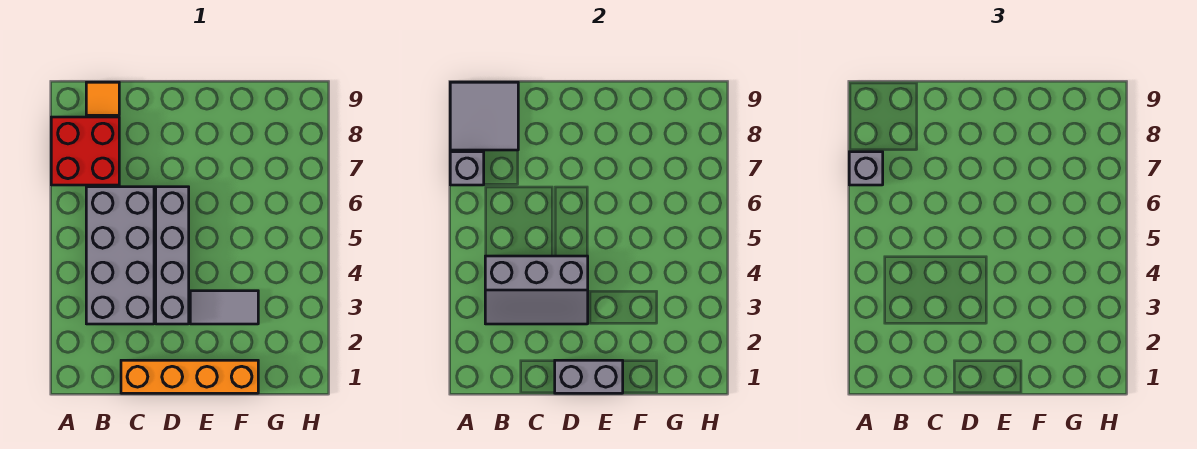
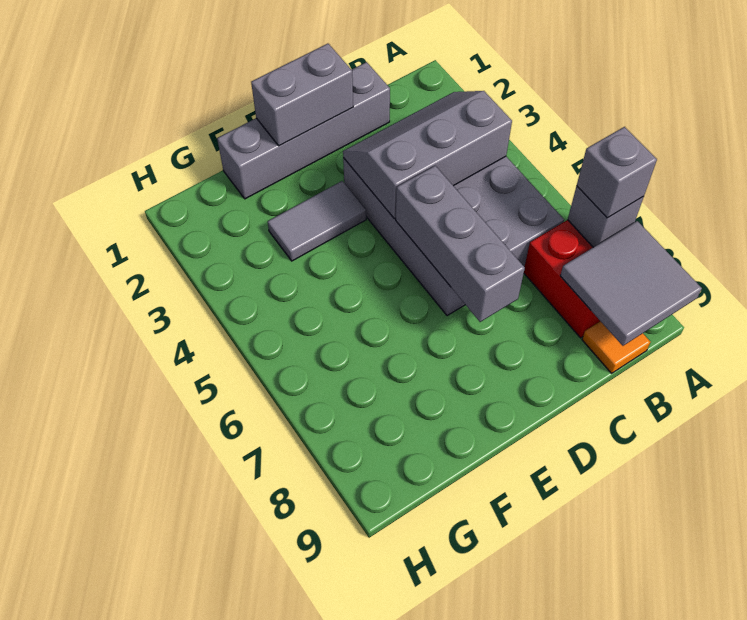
orange 1x4 brick [121,360,258,393] -> grey 1x4 brick [217,62,390,199]
none -> grey 1x3 brick [396,166,525,322]

